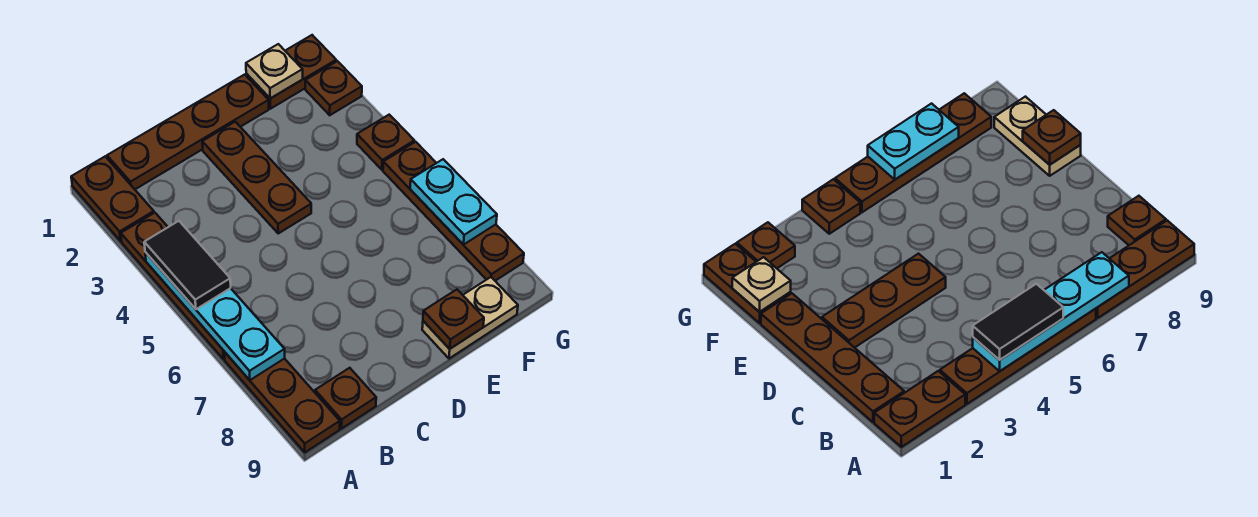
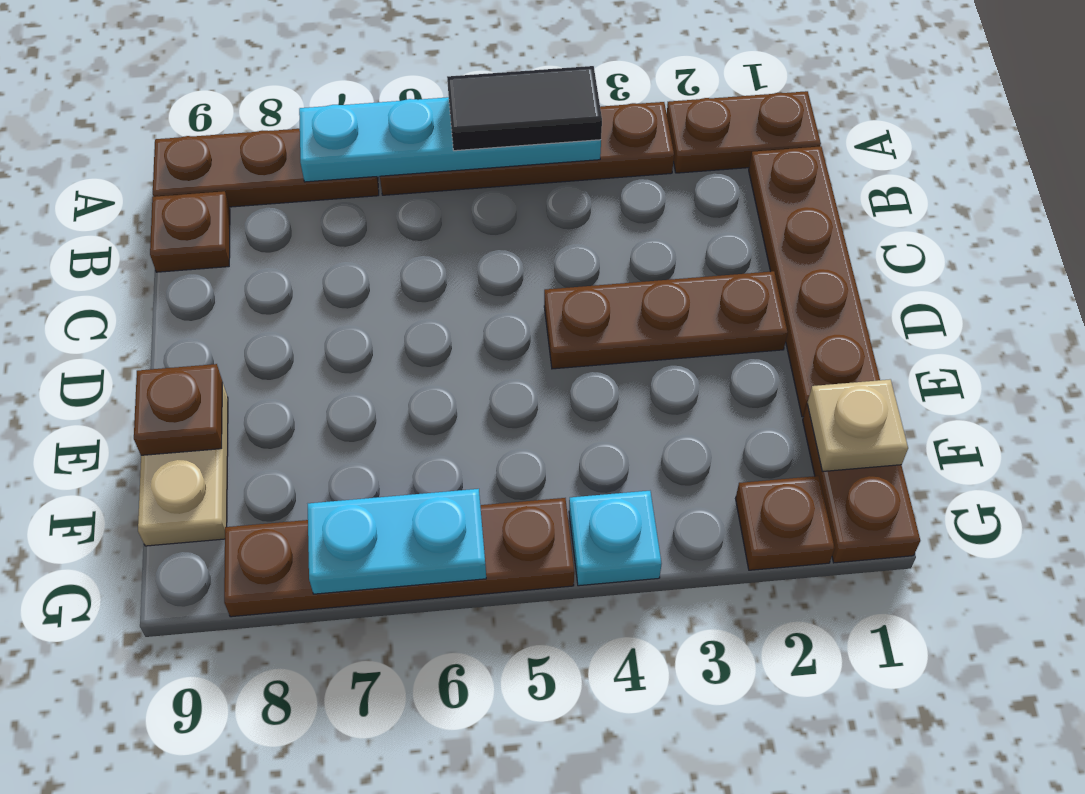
brown 1x1 plate [357,115,414,170] -> cyan 1x1 plate [569,491,661,586]

